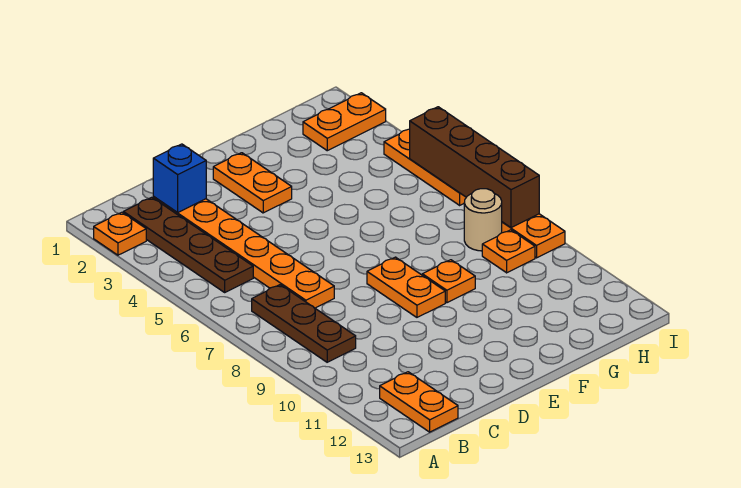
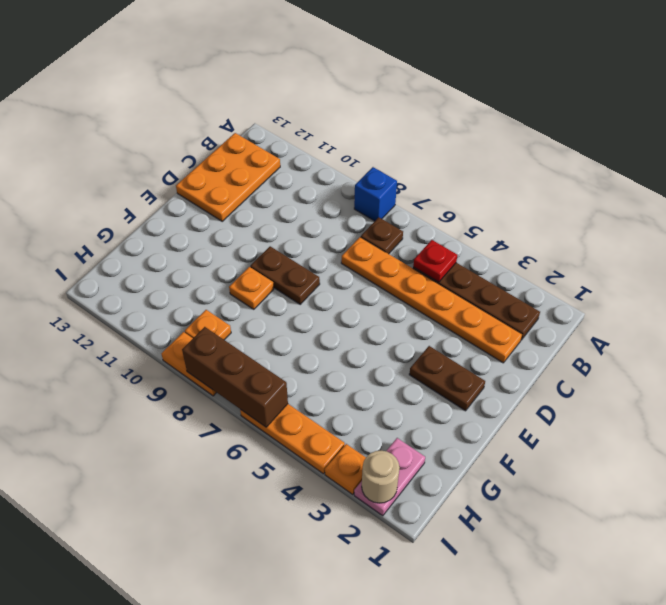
orange 1x1 plate [94,212,146,255] -> orange 1x1 plate moved to [325,444,366,495]
none -> red 1x1 plate [413,240,457,282]
brown 1x3 plate [252,285,356,362] -> brown 1x1 plate [361,217,403,254]
orange 1x2 plate [380,372,458,432] -> orange 2x3 plate [176,133,280,221]
blue 1x1 brick [153,144,206,213] -> blue 1x1 brick moved to [354,167,397,221]
orange 1x2 plate [213,153,292,213] -> brown 1x2 plate [409,346,485,411]
orange 1x2 plate [367,257,445,317] -> brown 1x2 plate [250,246,320,304]
orange 1x2 plate [303,93,386,151] -> pink 1x2 plate [354,438,425,516]
tan 1x1 round brick [464,189,502,251] -> tan 1x1 round brick moved to [362,451,400,503]
brown 1x4 brick [410,107,539,228] -> brown 1x3 brick [182,327,288,427]

